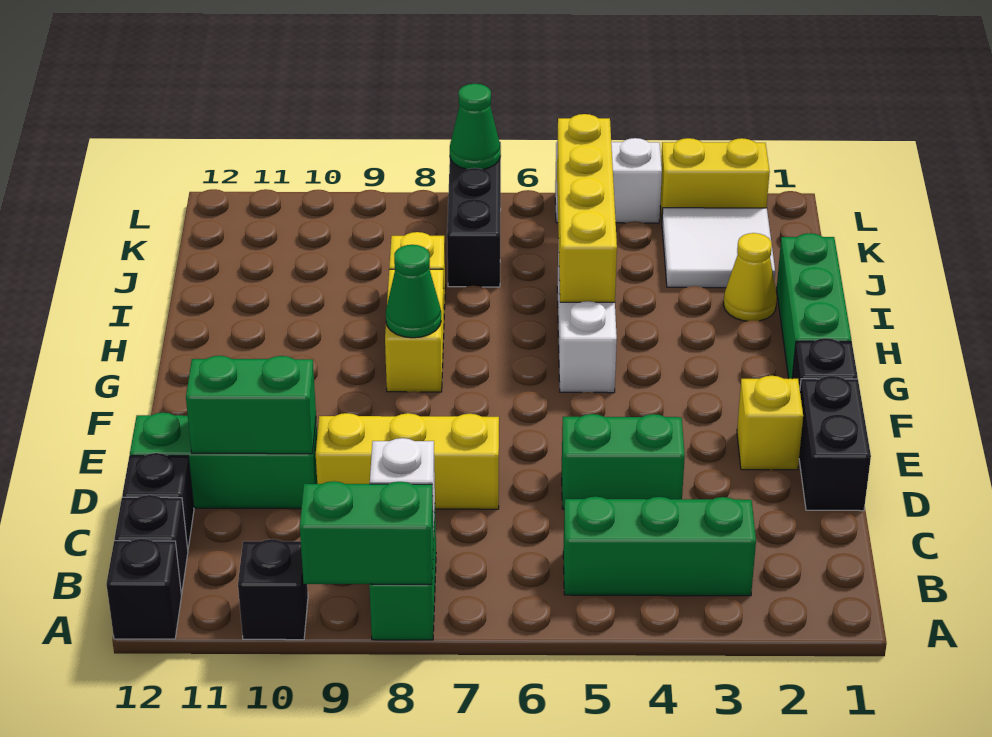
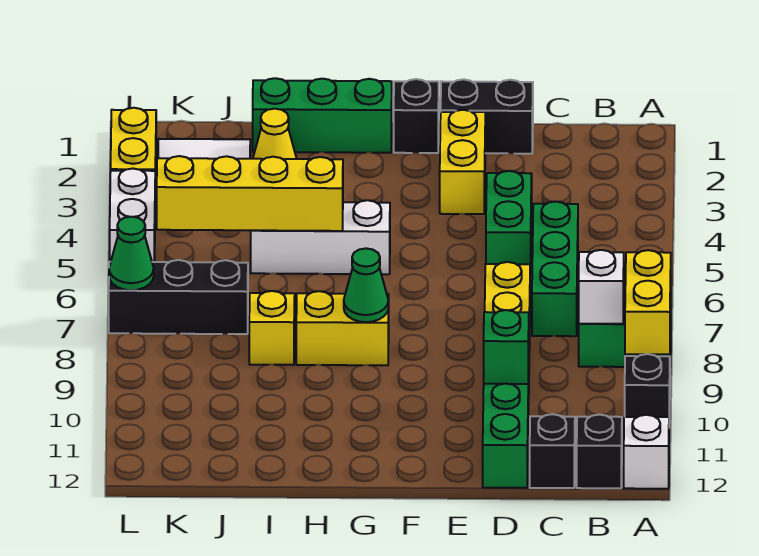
green 1x2 brick [300,481,433,584] -> yellow 1x2 brick [625,250,671,354]
black 1x1 brick [106,539,182,639] -> white 1x1 brick [624,415,669,489]
green 1x3 brick [563,497,756,596] -> green 1x3 brick moved to [532,202,578,336]
green 1x2 brick [186,356,316,454] -> green 1x1 brick [484,310,529,384]
yellow 1x1 brick [737,376,803,470] -> yellow 1x2 brick [440,110,485,214]

